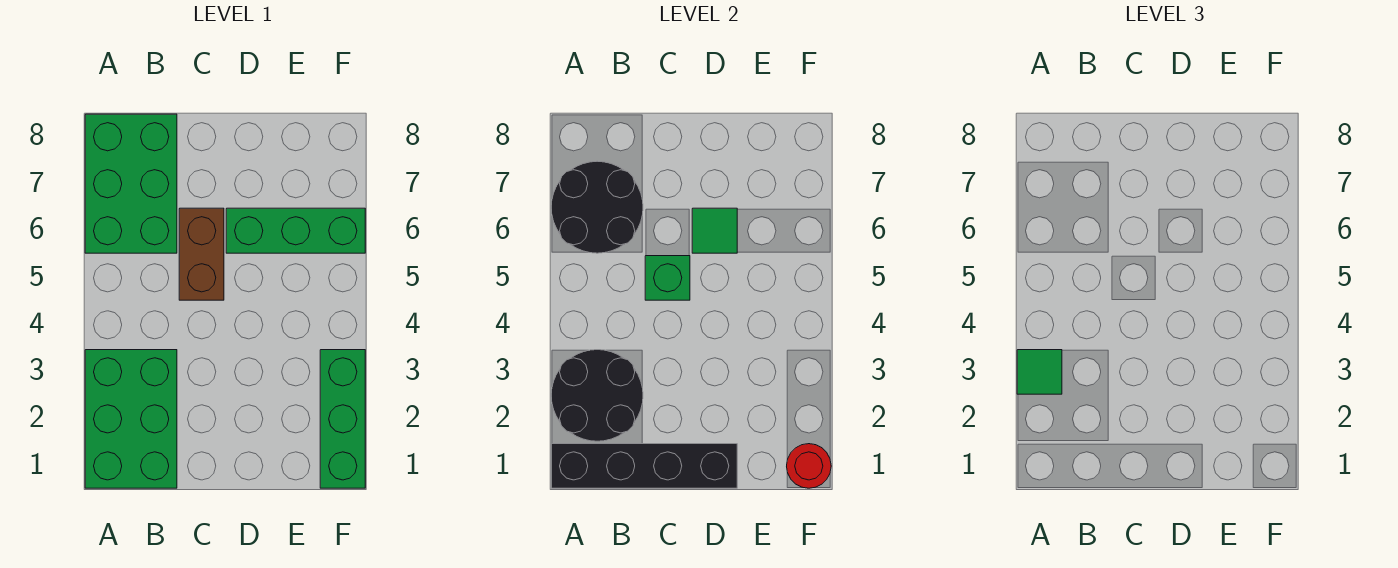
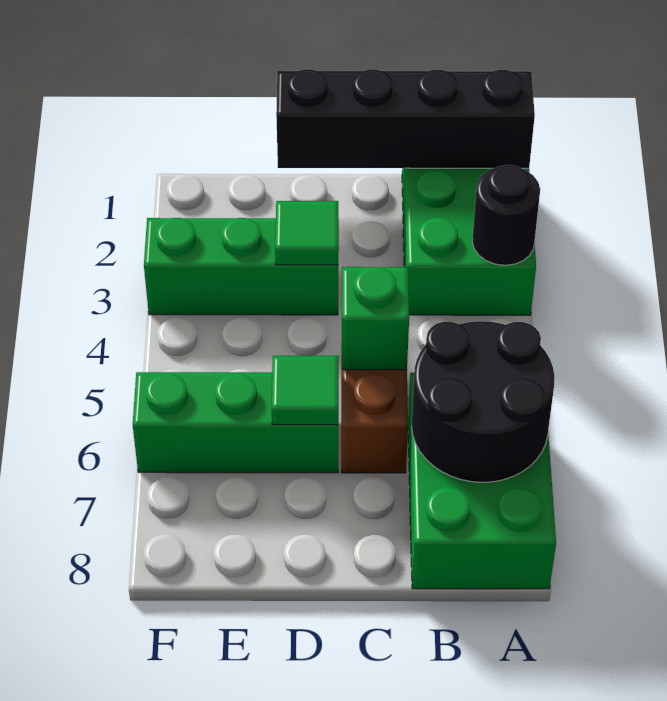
black 2x2 round brick [551,350,643,441] -> black 1x1 round brick [472,165,540,265]
green 1x1 tile [1017,350,1062,394] -> green 1x1 tile moved to [275,201,339,265]
green 1x3 brick [320,350,365,488] -> green 1x3 brick turned to [144,218,338,315]
red 1x1 round brick [787,444,831,488] -> none

